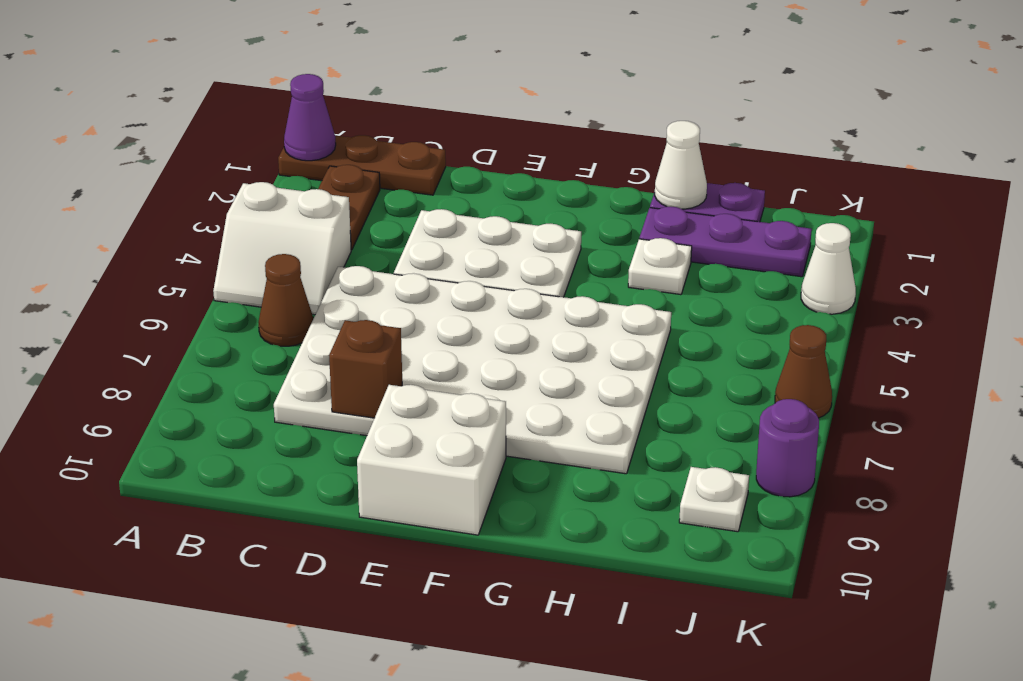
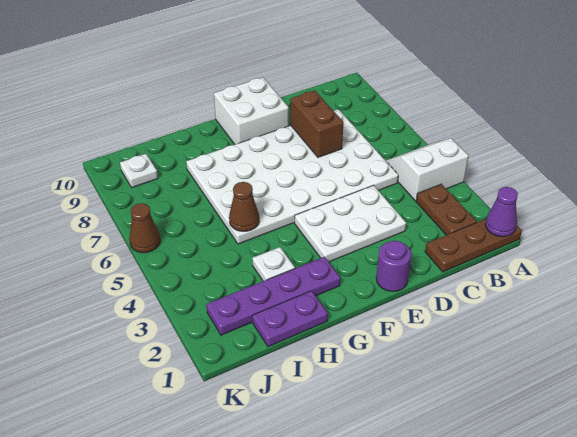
brown 1x1 cone [258,254,314,346] -> brown 1x1 cone moved to [229,182,259,231]
brown 1x1 brick [329,320,402,418] -> brown 1x2 brick [291,90,343,157]
white 1x1 cone [655,121,707,209] -> none
purple 1x3 plate [639,207,812,277] -> purple 1x4 plate [206,257,340,335]
white 1x1 cone [801,223,856,314] -> none
purple 1x1 round brick [756,399,819,497] -> purple 1x1 round brick moved to [376,241,411,291]

